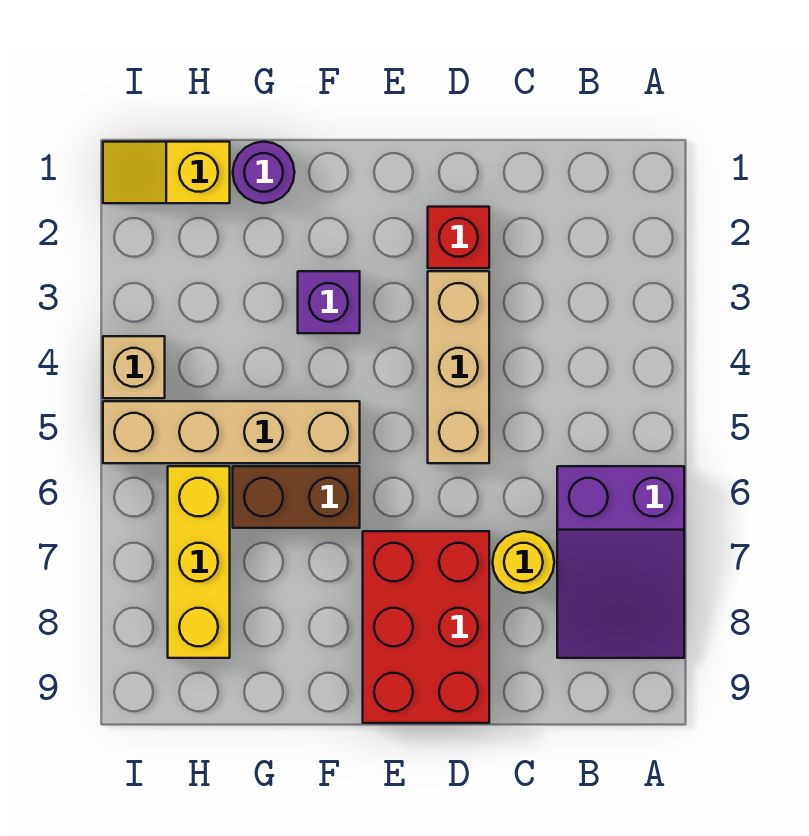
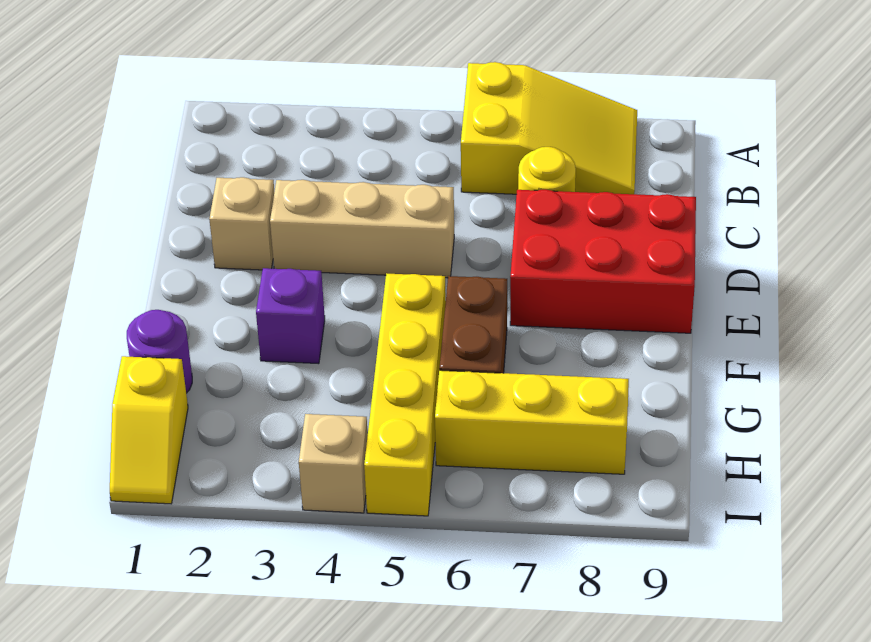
purple 2x3 slope [557,466,684,658] -> yellow 2x3 slope [461,62,637,194]
red 1x1 brick [428,207,489,268] -> tan 1x1 brick [209,177,274,270]
tan 1x4 brick [103,401,360,463] -> yellow 1x4 brick [364,273,446,516]

